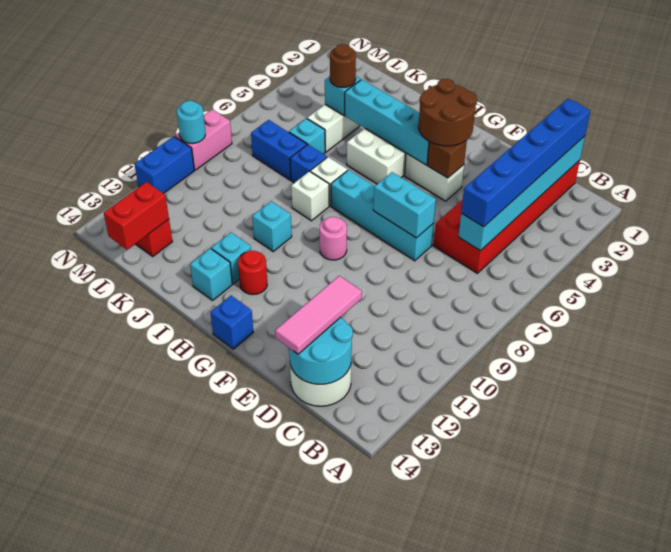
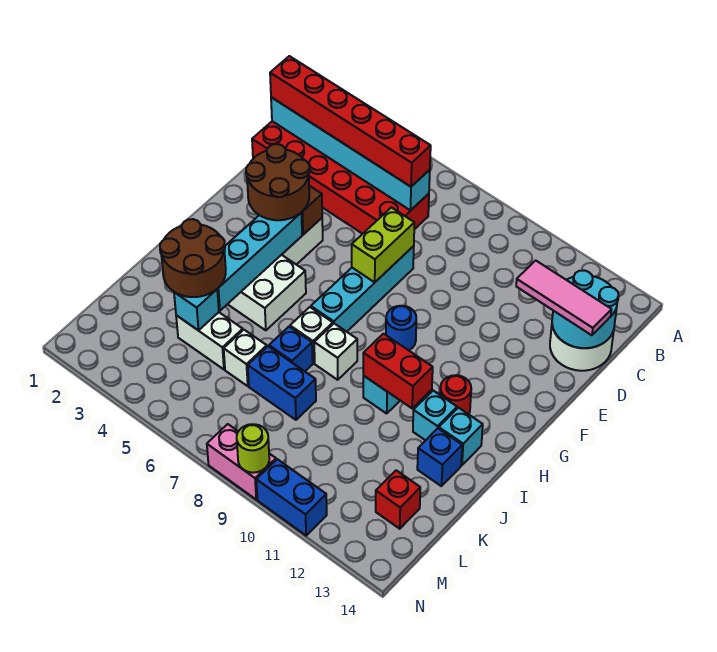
blue 1x6 brick [461,99,590,227] -> red 1x6 brick [270,56,431,187]
cyan 1x2 brick [373,172,436,238] -> lime 1x2 brick [352,207,414,282]
pink 1x1 round brick [320,217,347,260] -> blue 1x1 round brick [386,306,416,350]
blue 1x1 brick [210,296,253,349] -> blue 1x1 brick moved to [417,428,462,486]
brown 1x1 round brick [330,44,356,88] -> brown 2x2 round brick [160,219,226,297]
cyan 1x1 brick [289,118,325,154] -> white 1x1 brick [224,330,267,386]
blue 1x2 brick [251,120,307,180] -> blue 1x2 brick turned to [248,346,316,420]
red 1x2 brick [104,182,169,250] -> red 1x2 brick moved to [363,334,433,408]
cyan 1x1 round brick [177,101,205,143] -> lime 1x1 round brick [237,424,269,473]

